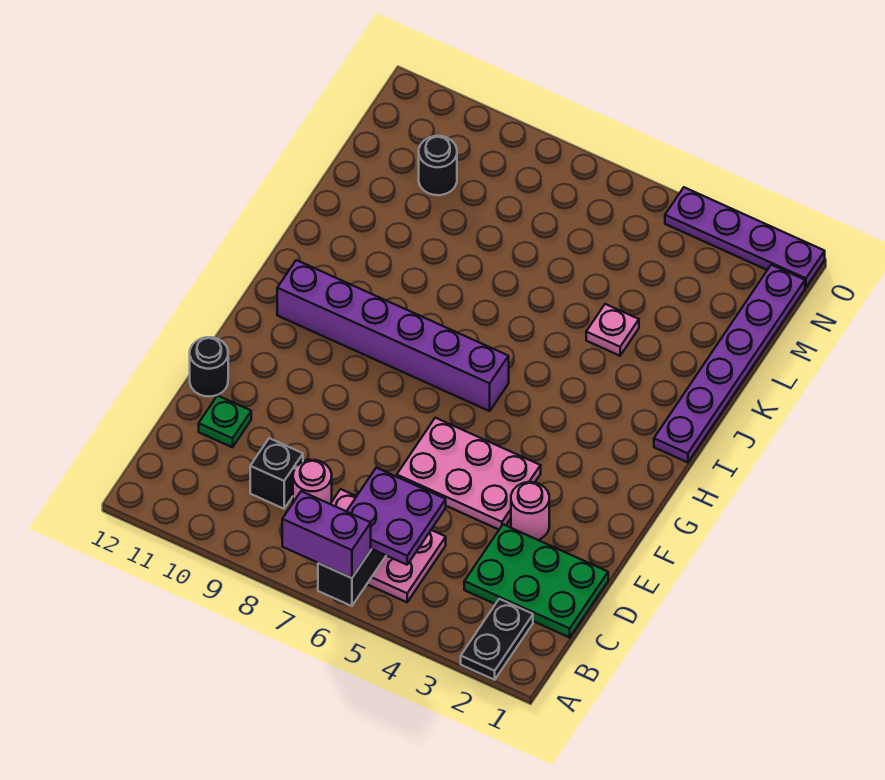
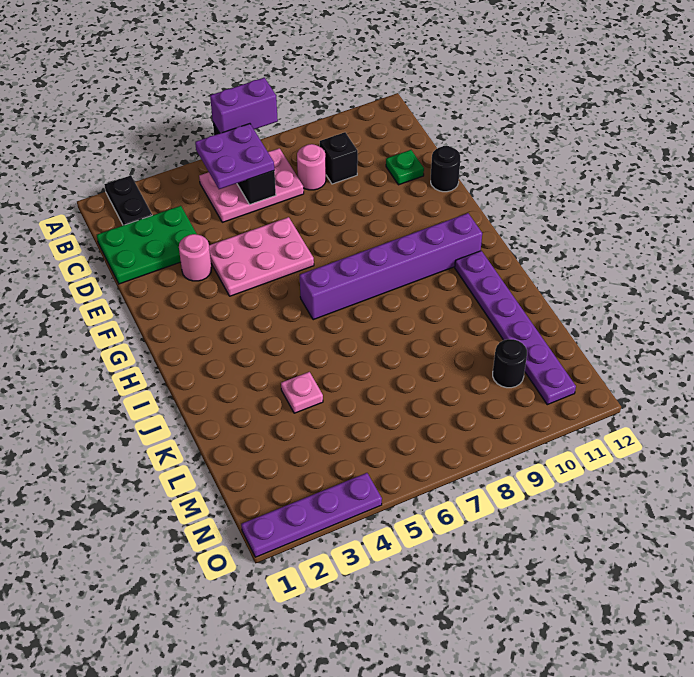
purple 1x6 plate [654,265,805,462] -> purple 1x6 plate moved to [455,251,576,405]

